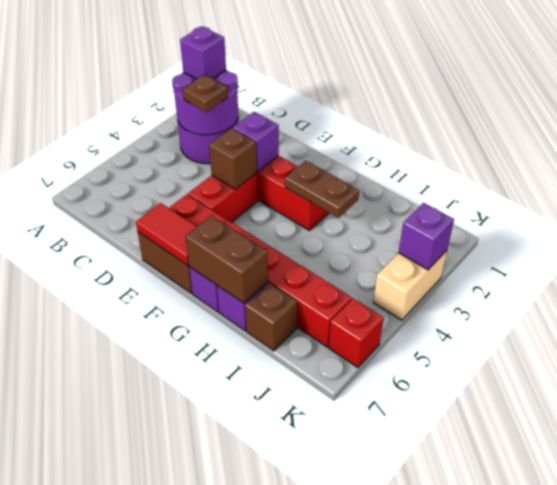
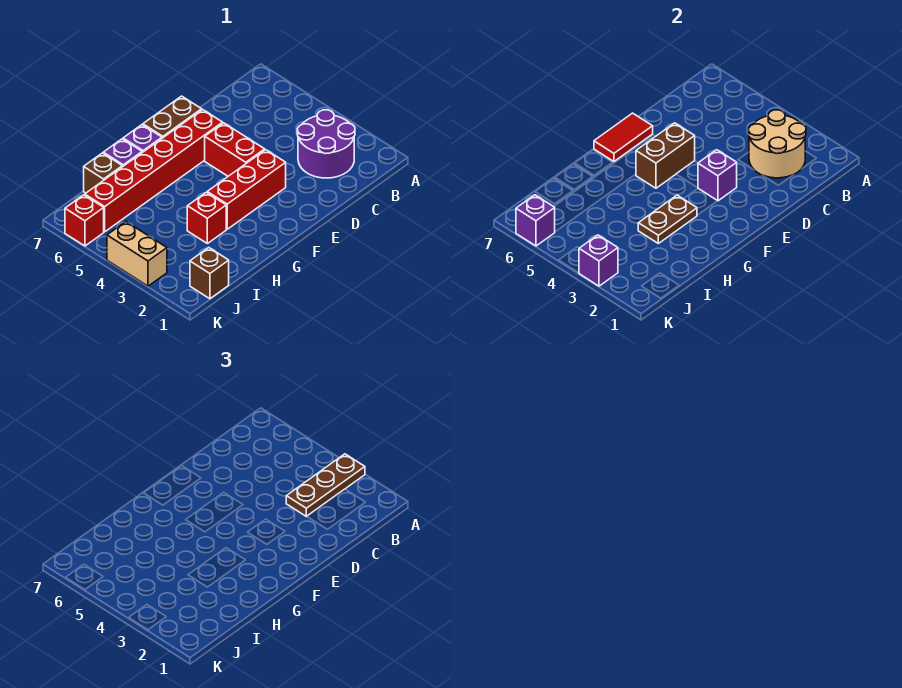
purple 2x2 round brick [172,70,238,135] -> tan 2x2 round brick [748,110,806,178]
purple 1x1 brick [180,26,226,79] -> purple 1x1 brick moved to [516,195,555,246]
brown 1x1 plate [183,75,228,112] -> brown 1x3 plate [286,454,365,516]
brown 1x1 brick [209,128,257,189] -> brown 1x1 brick moved to [190,248,229,299]
brown 1x2 brick [186,216,268,303] -> brown 1x2 brick moved to [636,123,695,188]
none -> red 1x1 brick [187,192,226,243]

